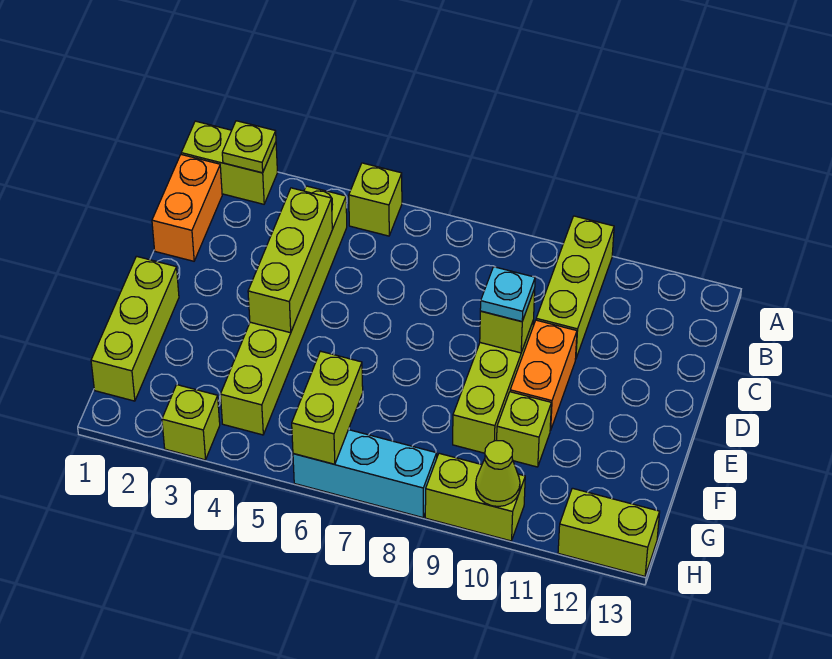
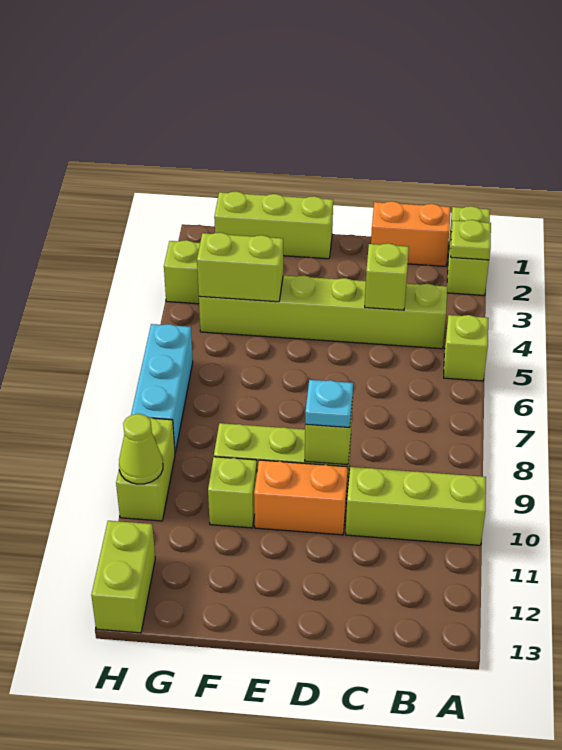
lime 1x3 brick [248,188,332,333] -> lime 1x1 brick [365,243,409,310]
lime 1x2 brick [292,351,363,464] -> lime 1x2 brick moved to [197,233,283,302]

